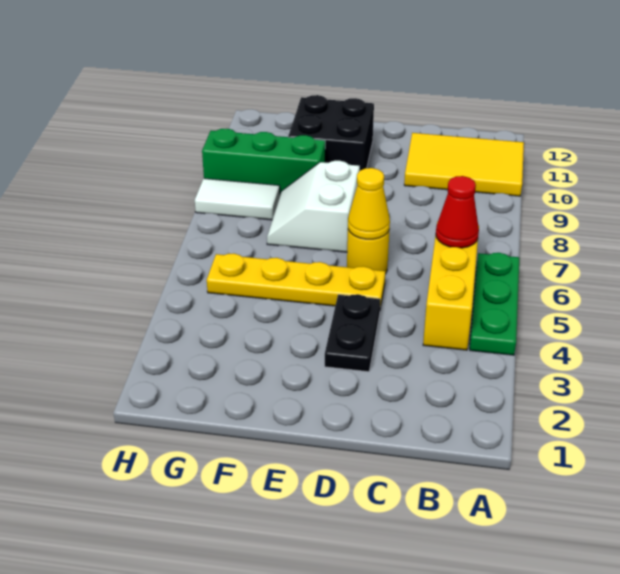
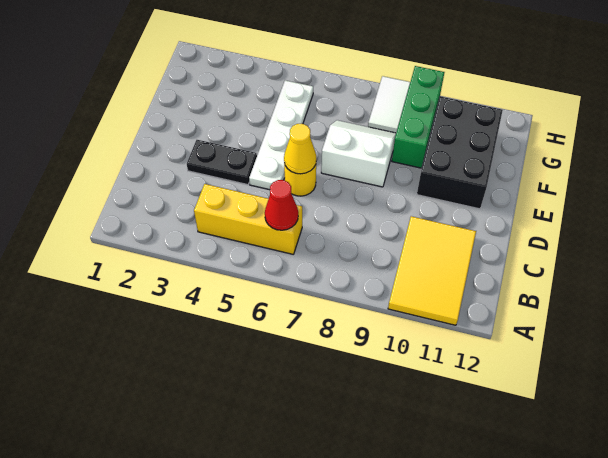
green 1x3 plate [470,253,519,355] -> none
yellow 1x4 plate [207,253,385,308] -> white 1x4 plate [249,80,313,190]
black 2x2 brick [288,95,374,171] -> black 2x3 brick [417,97,503,209]

